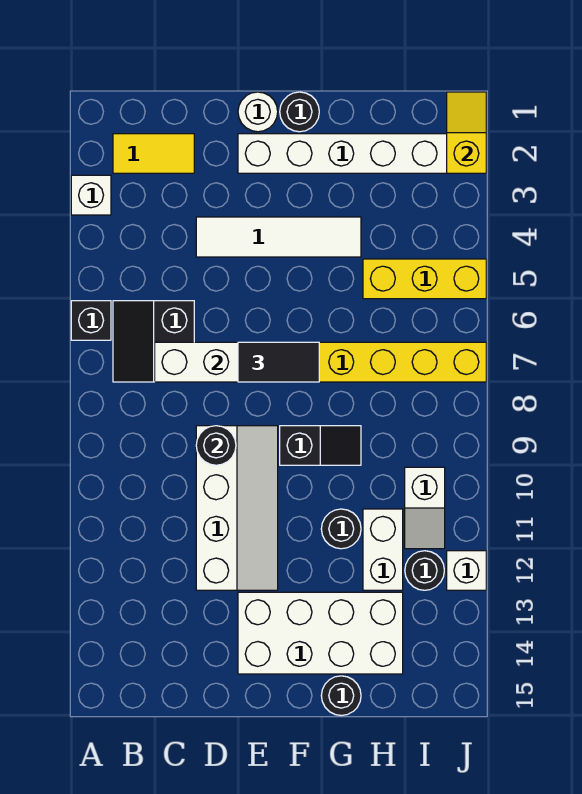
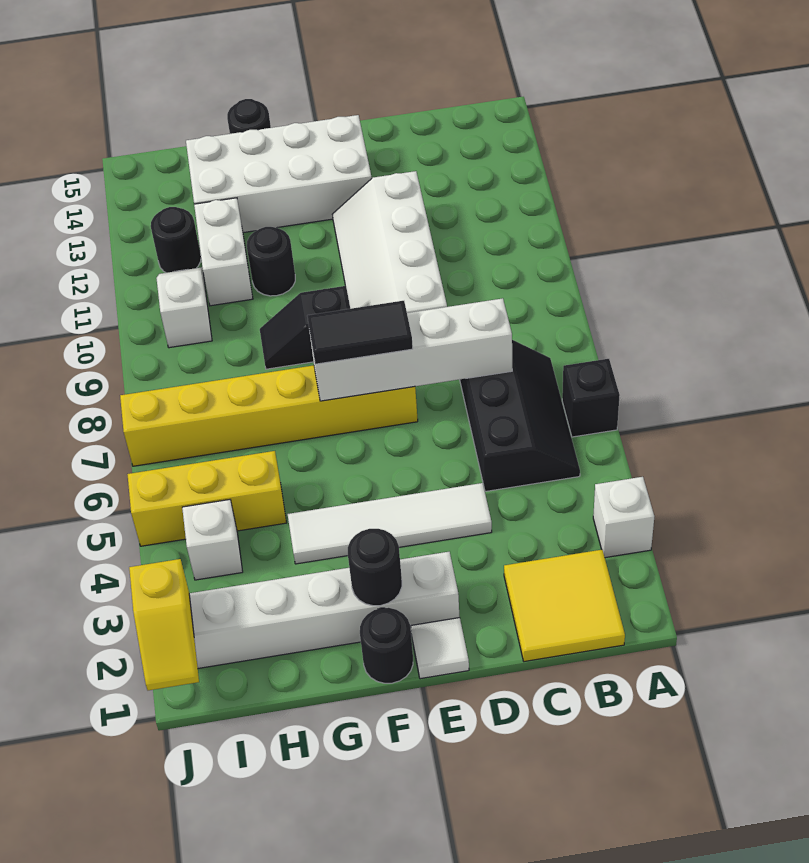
yellow 1x2 tile [113,134,194,173] -> yellow 2x2 tile [504,550,625,662]
black 2x2 slope [113,301,194,382] -> black 2x3 slope [460,340,580,492]
black 1x1 round brick [196,426,236,465] -> black 1x1 round brick moved to [348,529,402,606]
white 1x1 round brick [238,92,278,132] -> white 1x1 tile [411,618,469,679]
white 1x1 brick [447,551,486,590] -> white 1x1 brick moved to [182,500,243,580]

